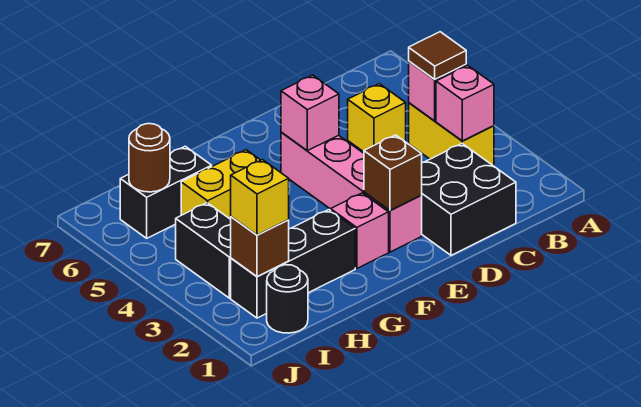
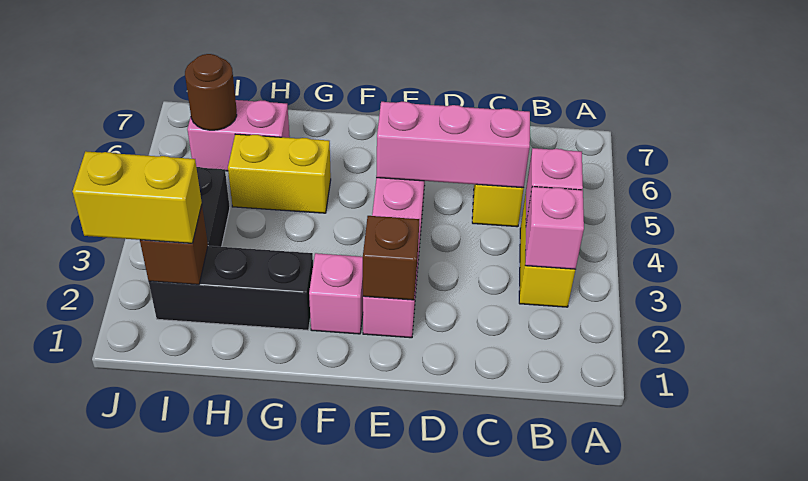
brown 1x1 tile [409,32,466,79] -> none
black 2x2 brick [422,144,516,255] -> none
pink 1x1 brick [281,75,339,151] -> pink 1x3 brick [376,102,530,188]
black 1x2 brick [120,146,212,238] -> pink 1x2 brick [187,100,290,171]
black 1x1 round brick [267,265,308,333] -> none
yellow 1x1 brick [231,160,289,235] -> yellow 1x2 brick [72,151,202,243]

